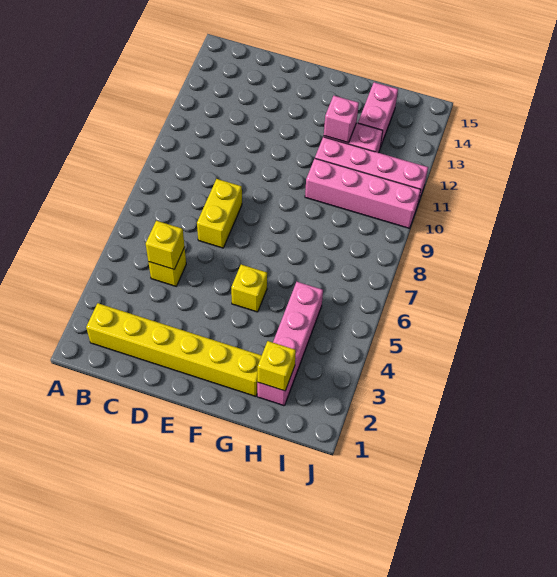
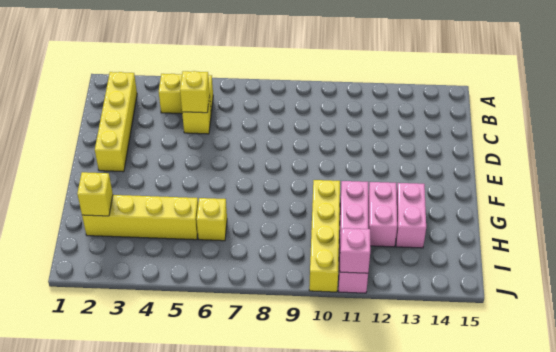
yellow 1x6 brick [86,303,262,396] -> yellow 1x4 brick [95,72,137,172]
yellow 1x2 brick [197,179,242,248] -> yellow 1x2 brick moved to [159,74,213,114]
yellow 1x1 brick [231,265,267,312] -> yellow 1x1 brick moved to [197,198,227,241]
pink 1x4 brick [305,159,421,228] -> yellow 1x4 brick [309,180,340,292]
pink 1x1 brick [324,96,359,143] -> pink 1x1 brick moved to [340,228,370,273]
pink 1x4 brick [257,282,323,406] -> yellow 1x4 brick [82,195,198,240]
pink 1x2 brick [358,82,398,147] -> pink 1x2 brick turned to [396,183,426,248]

